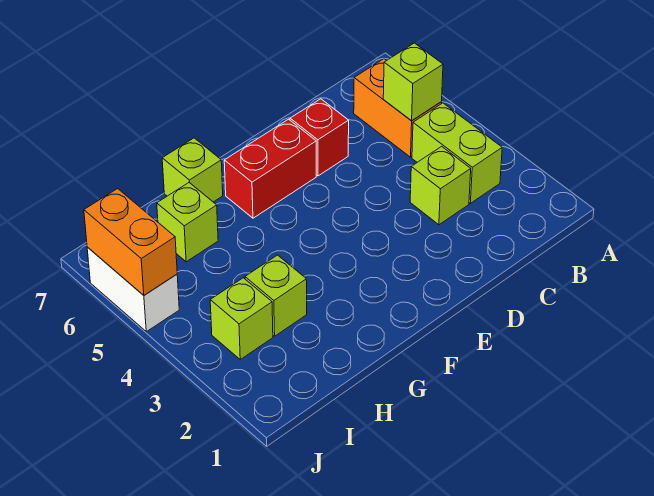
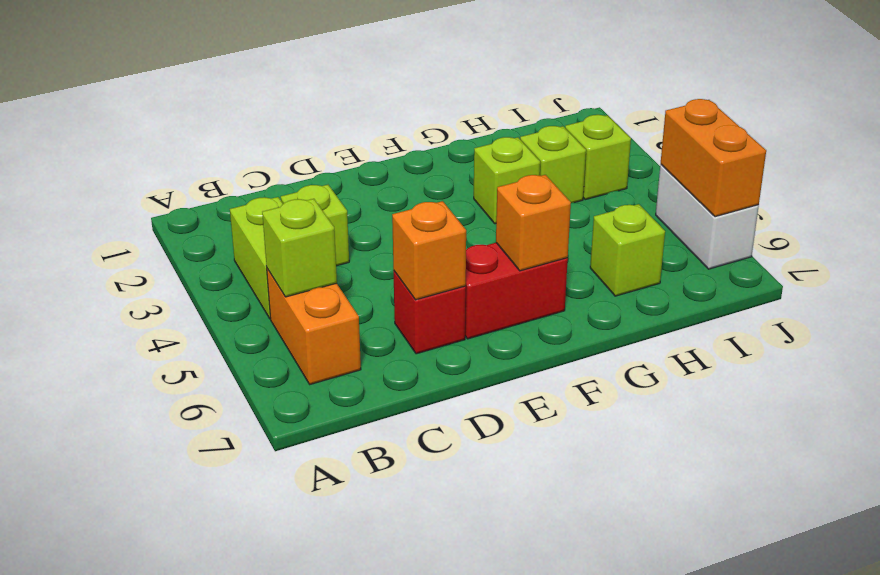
none -> orange 1x1 brick [392,201,466,300]
none -> orange 1x1 brick [496,175,571,271]
lime 1x1 brick [162,138,223,202] -> lime 1x1 brick moved to [474,137,540,224]

